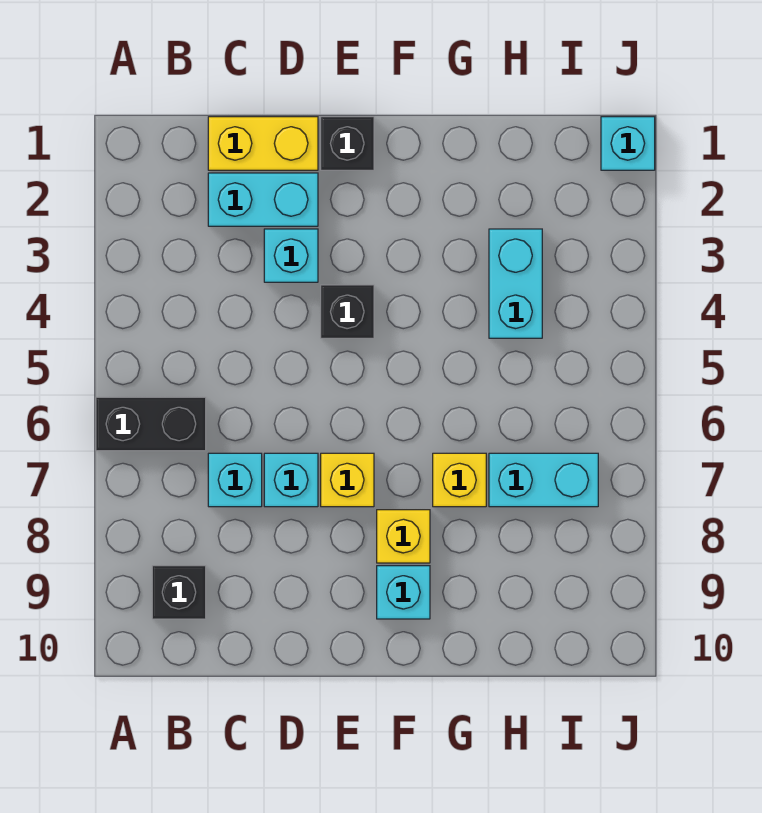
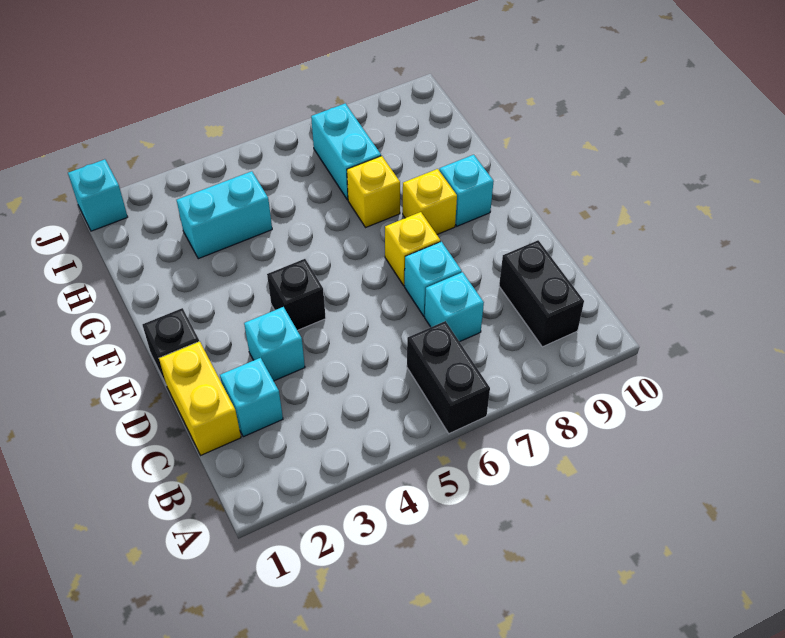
black 1x1 brick [152,566,206,619] -> black 1x2 brick [499,240,584,347]
cyan 1x2 brick [208,173,318,226] -> cyan 1x1 brick [220,358,283,437]

